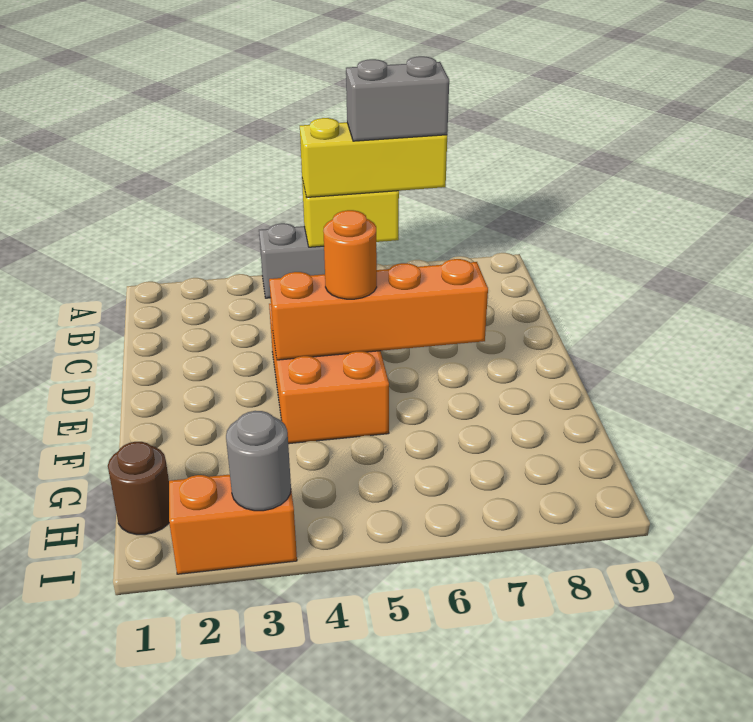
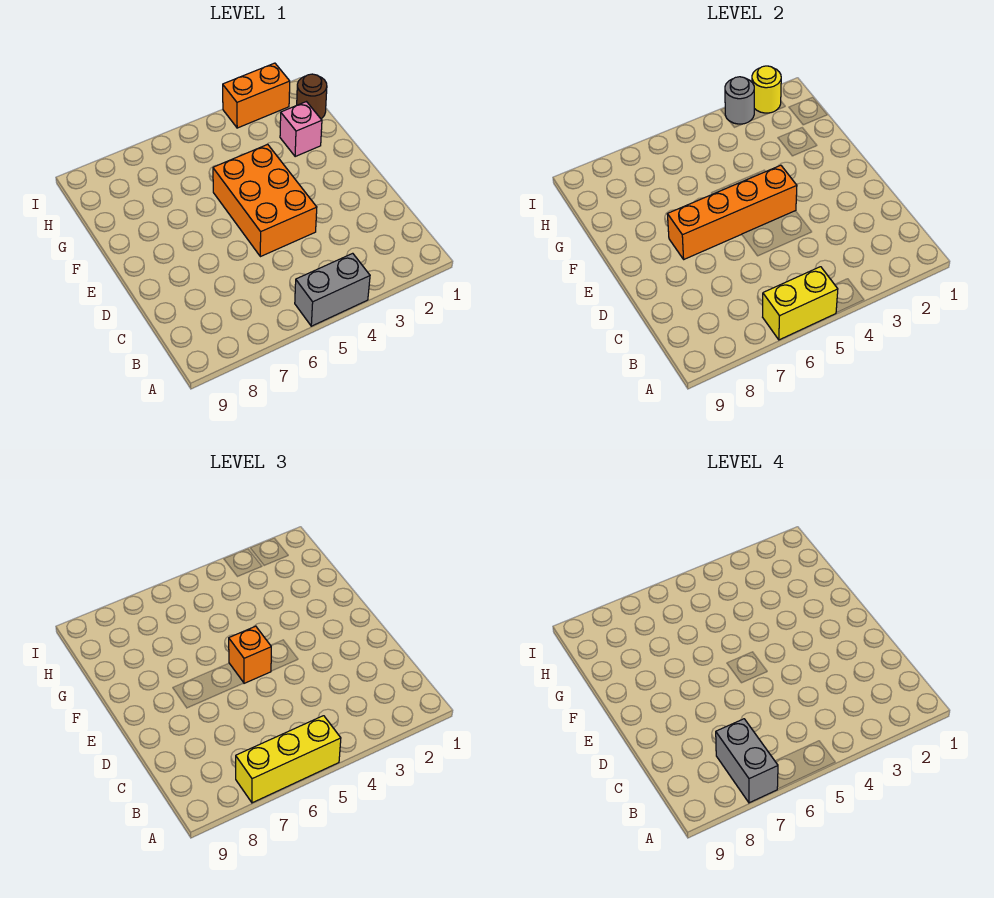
grey 1x2 brick [346,56,449,141] -> grey 1x2 brick turned to [716,719,778,803]
orange 1x1 round brick [323,210,377,299] -> orange 1x1 brick [229,626,271,683]
none -> pink 1x1 brick [280,102,322,157]
none -> yellow 1x1 round brick [752,66,781,113]

